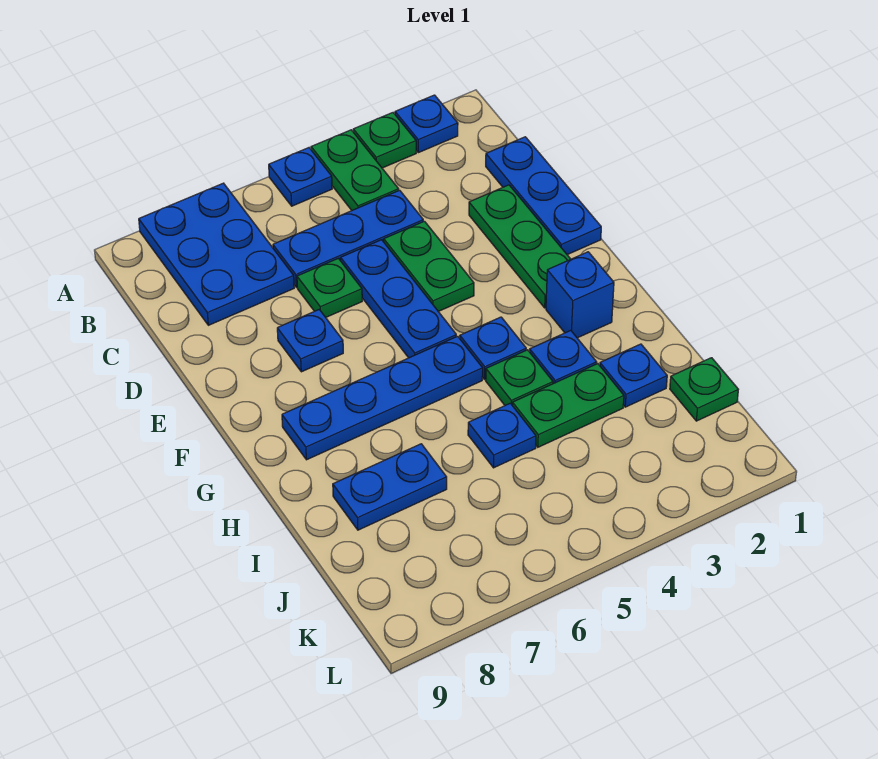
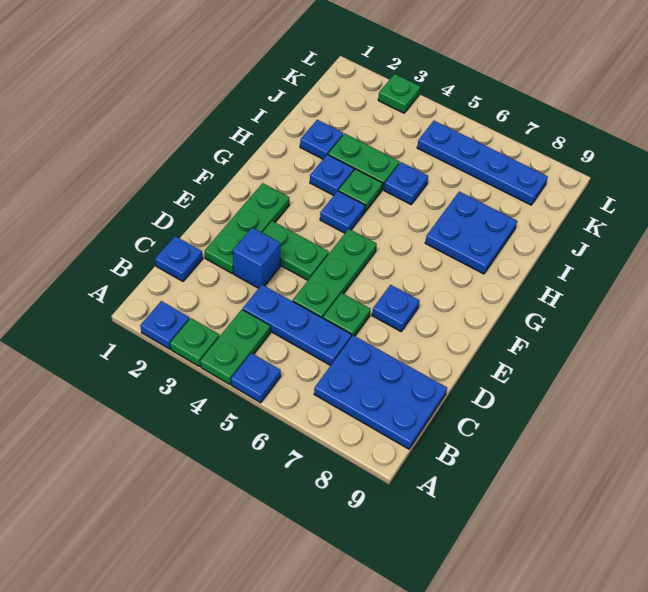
blue 2x3 plate [139,183,294,325] -> blue 2x3 plate turned to [314,335,447,449]
blue 1x3 plate [486,137,601,255] -> blue 1x1 plate [155,236,203,281]
green 1x2 plate [384,221,474,312] -> green 1x2 plate turned to [262,221,329,280]
blue 1x3 plate [341,240,456,358] -> green 1x3 plate [293,229,377,318]
blue 1x1 brick [546,252,614,338] -> blue 1x1 brick moved to [233,228,280,288]
blue 1x4 plate [282,336,483,460] -> blue 1x4 plate moved to [417,121,548,205]
blue 1x2 plate [333,444,447,530] -> blue 2x2 plate [425,192,517,274]
green 1x1 plate [670,358,738,421] -> green 1x1 plate moved to [378,74,420,113]

